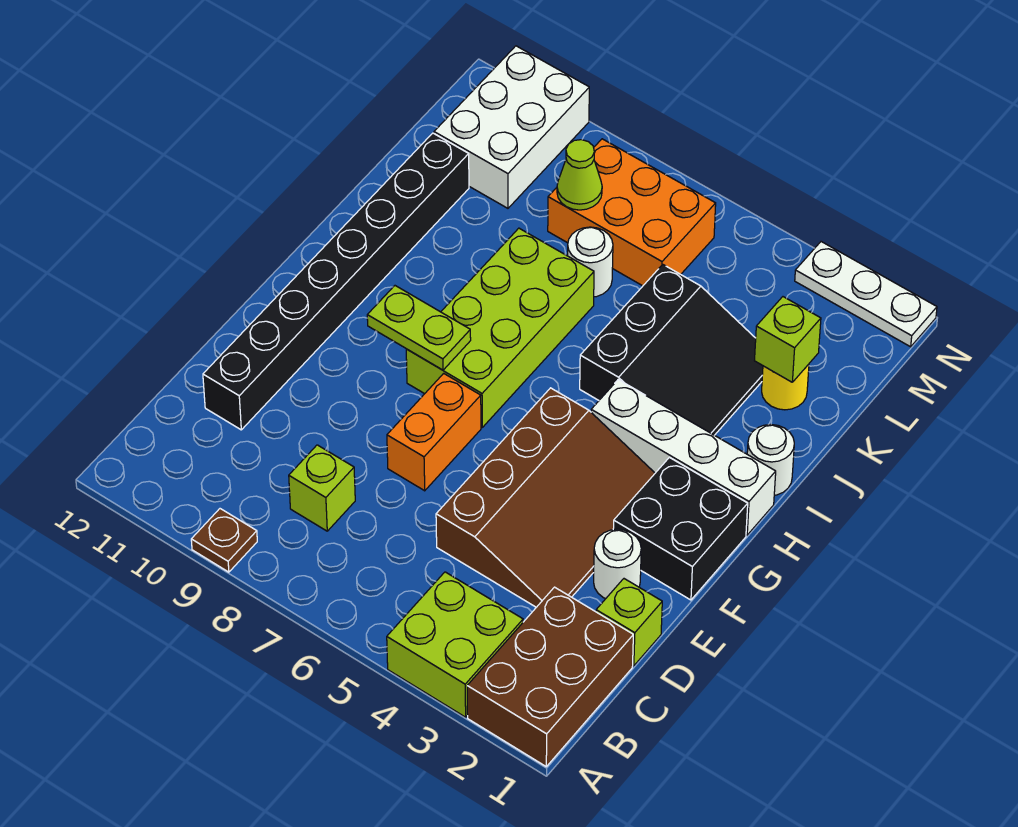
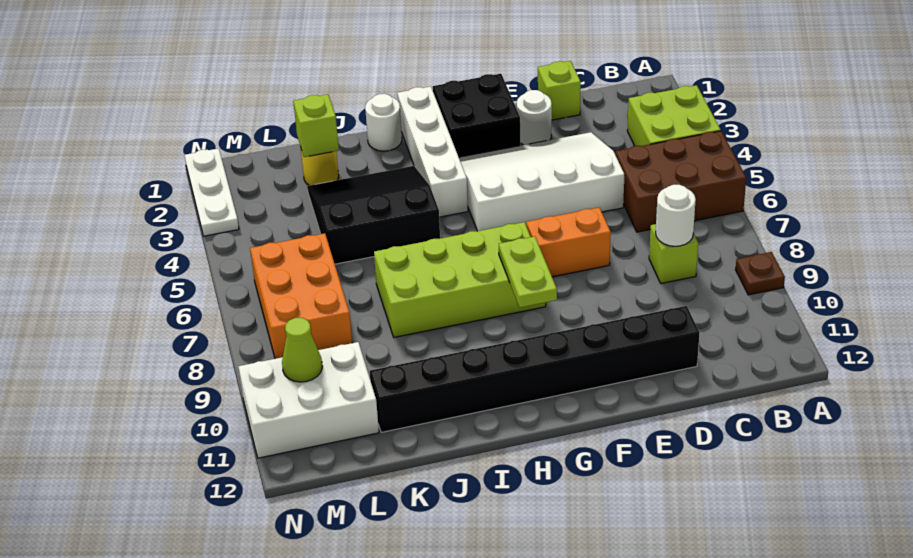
brown 2x3 brick [467,587,633,766] -> brown 2x3 brick moved to [615,131,746,232]
brown 3x4 slope [436,388,655,607] -> white 3x4 slope [459,132,625,231]
white 1x1 round brick [568,227,613,297] -> white 1x1 round brick moved to [656,185,696,246]
lime 1x1 cone [557,140,602,210] -> lime 1x1 cone moved to [282,318,322,382]

